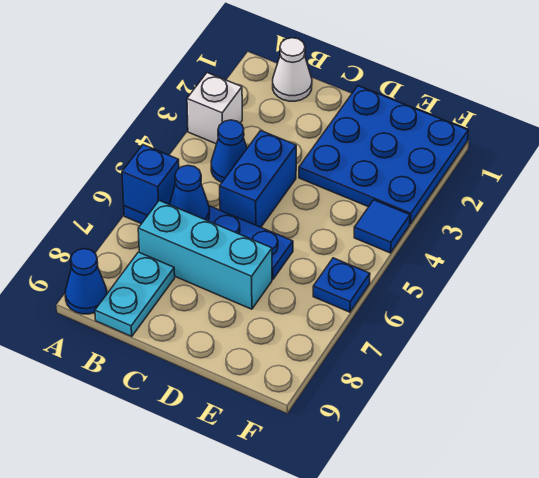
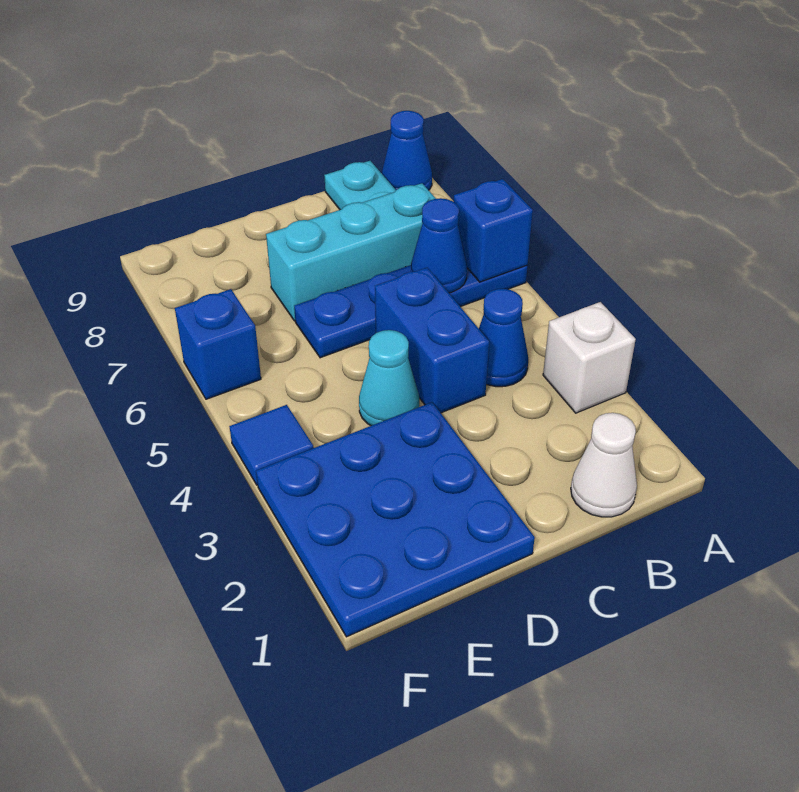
none -> cyan 1x1 cone [359,330,419,426]
blue 1x1 plate [313,258,370,312] -> blue 1x1 brick [175,289,261,399]

